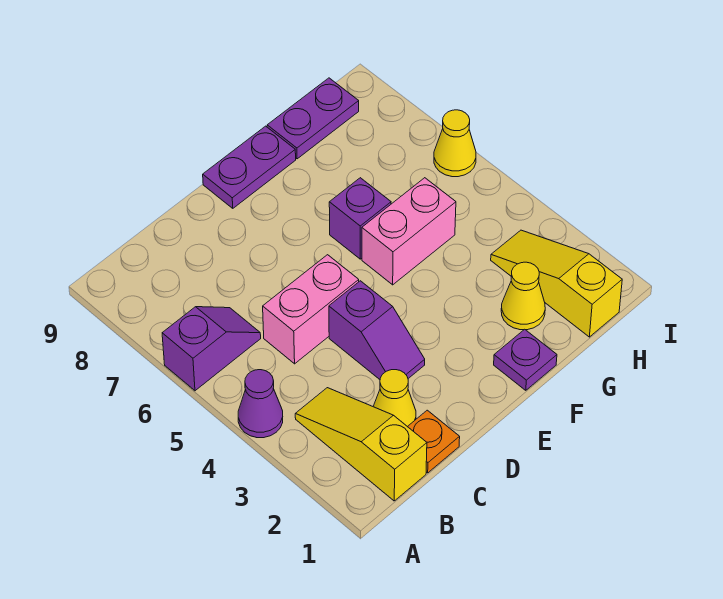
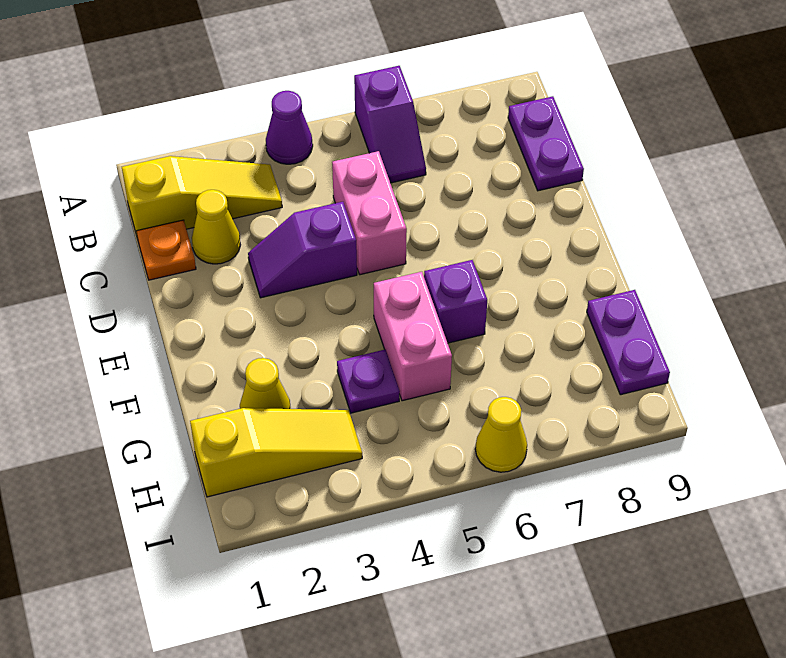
purple 1x2 plate [203,126,296,208] -> purple 1x2 plate moved to [508,96,584,191]
purple 1x1 plate [494,329,557,390] -> purple 1x1 plate moved to [337,350,400,413]

